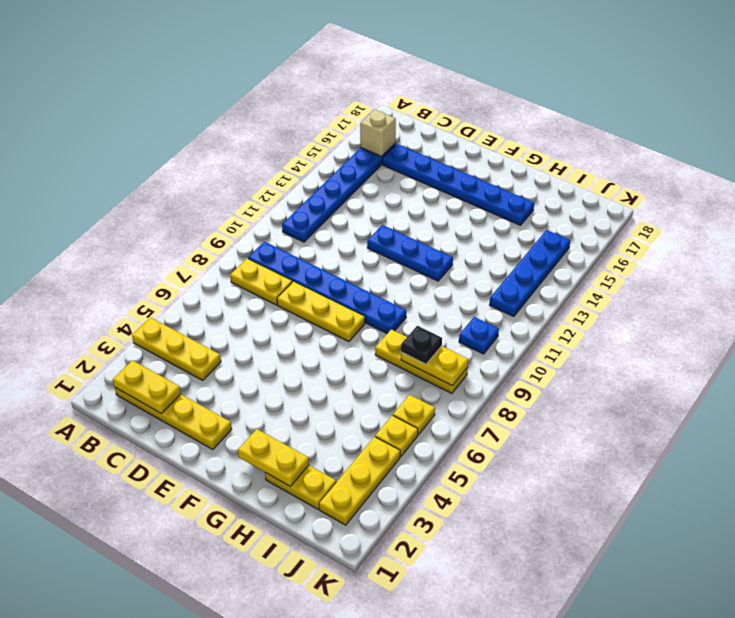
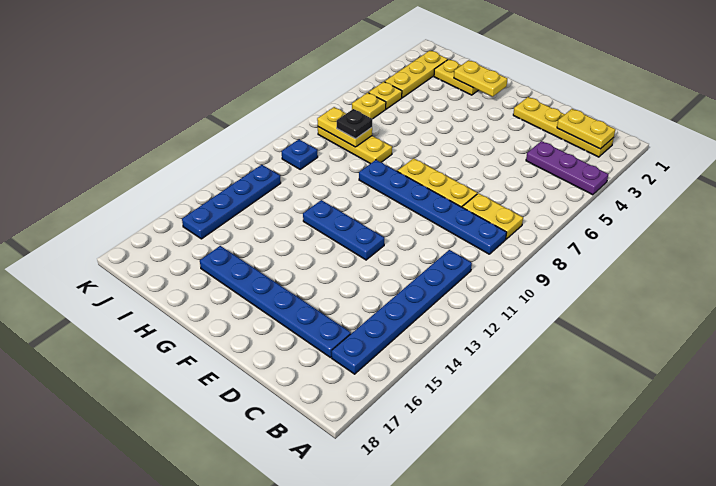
yellow 1x3 plate [132,318,221,381] -> purple 1x3 plate [526,141,608,195]
tan 1x1 brick [360,110,396,156] -> none

